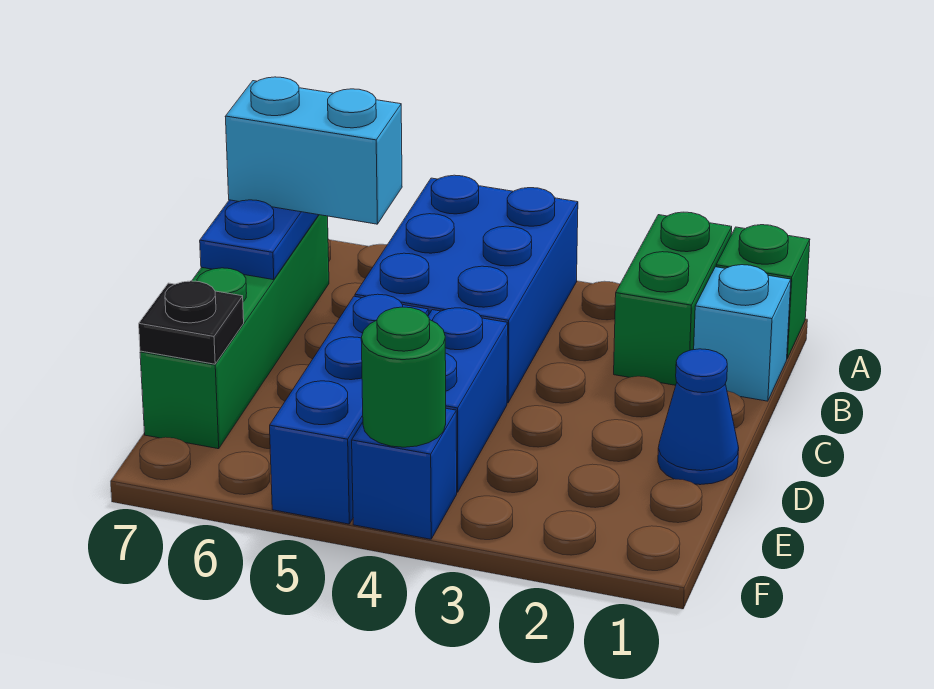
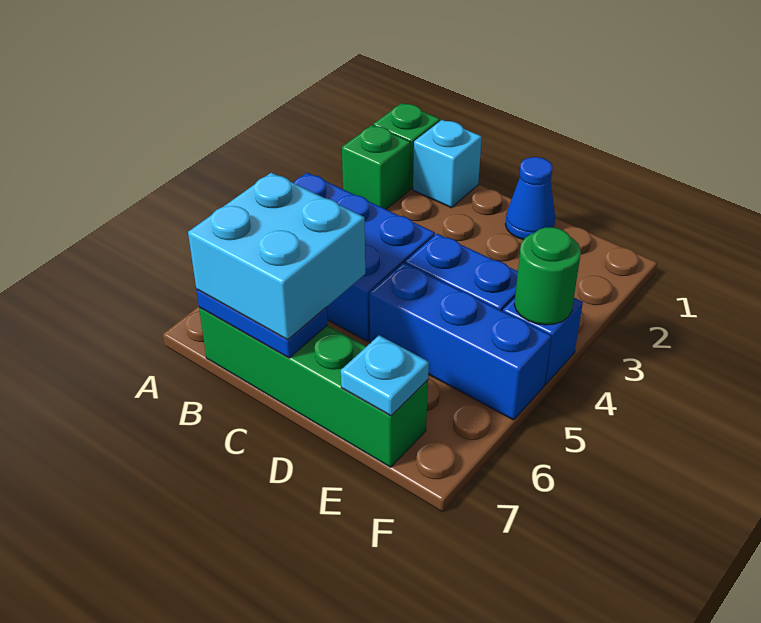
green 1x2 brick [614,212,732,385] -> green 1x1 brick [342,125,411,209]
cyan 1x2 brick [225,77,402,224] -> cyan 2x2 brick [188,173,365,340]
black 1x1 plate [139,281,244,364] -> cyan 1x1 plate [341,335,429,416]

